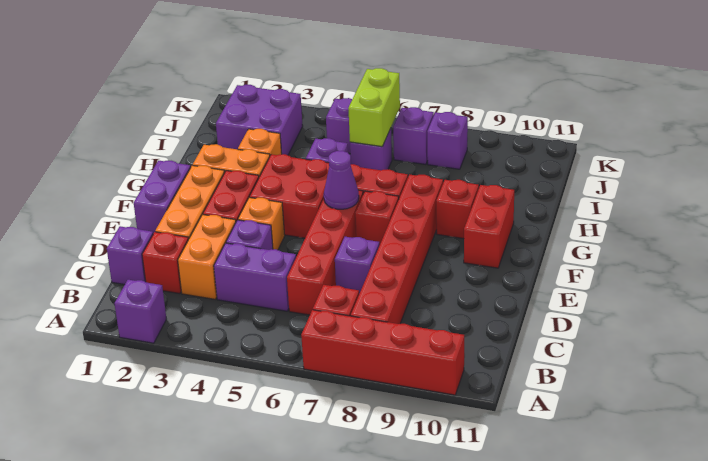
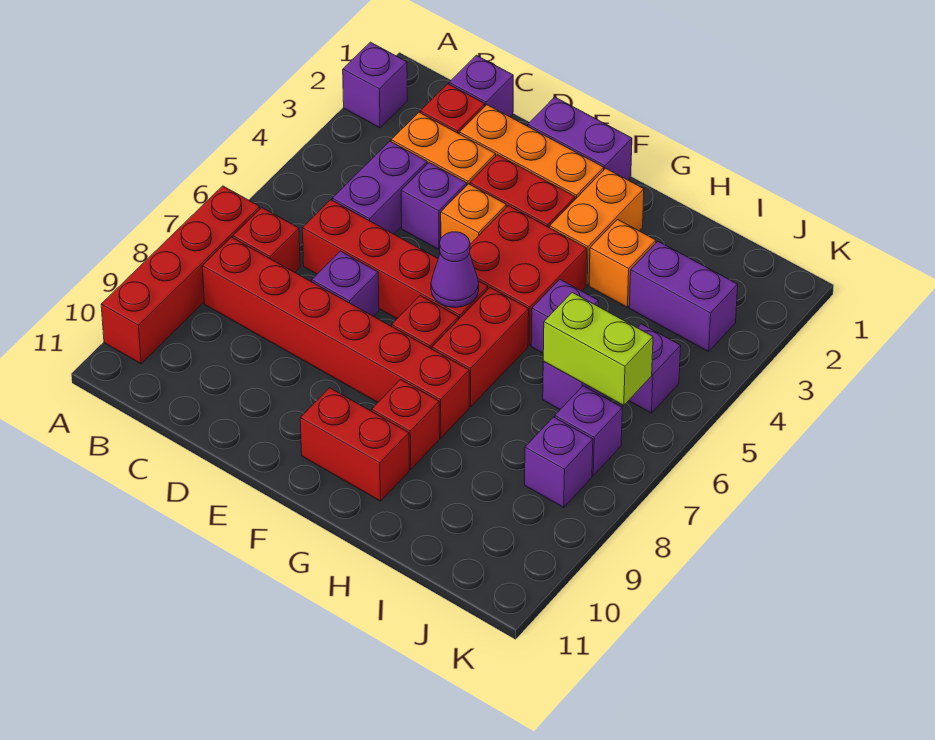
purple 2x2 brick [216,85,303,155] -> purple 1x2 brick [629,241,738,352]

